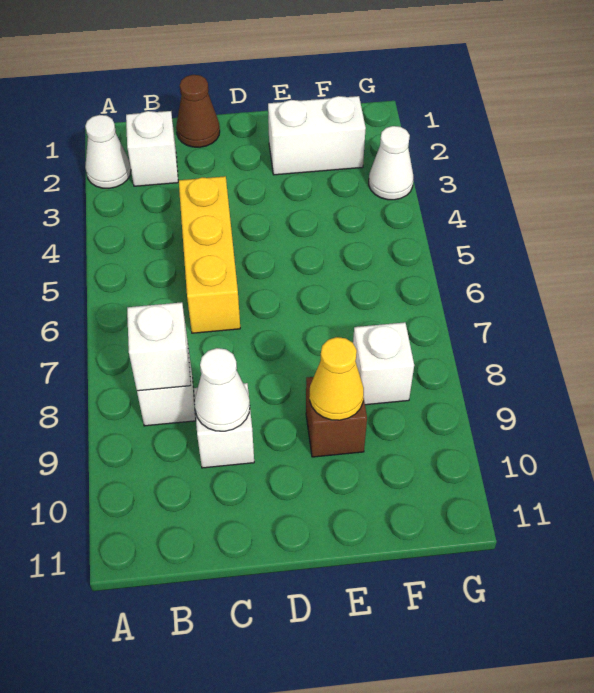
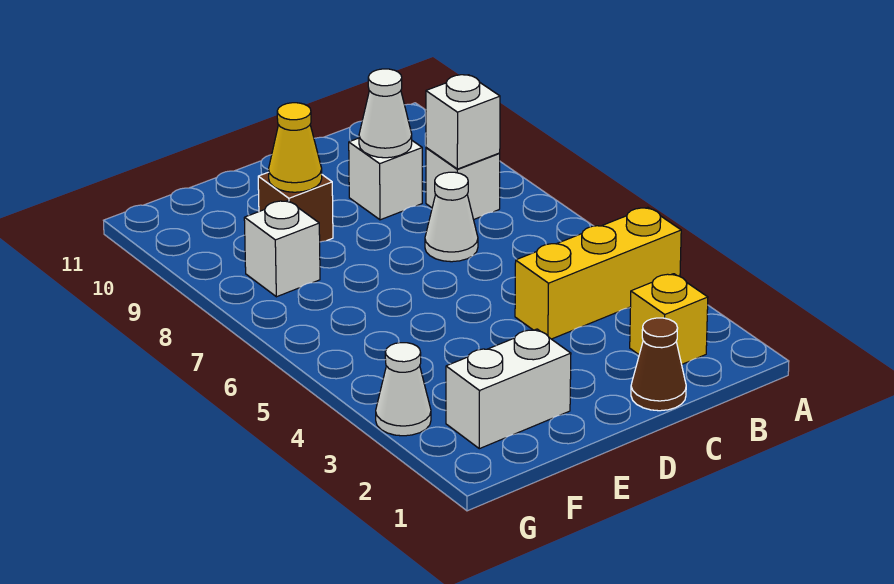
white 1x1 cone [85,115,131,188] -> white 1x1 cone moved to [425,172,478,262]
white 1x1 brick [126,111,178,186] -> yellow 1x1 brick [630,274,708,364]
yellow 1x3 brick [179,176,240,333] -> yellow 1x3 brick turned to [515,207,681,339]

